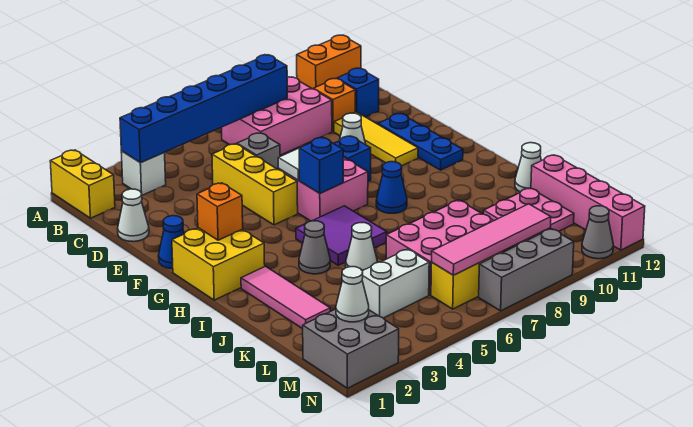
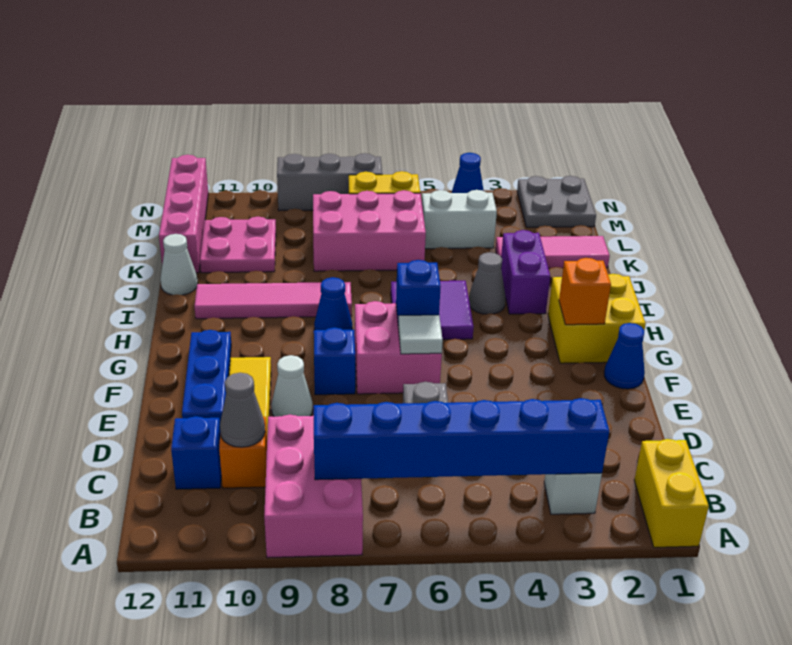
orange 1x2 brick [297,35,361,89] -> none
pink 2x3 brick [221,77,332,155] -> pink 2x3 brick turned to [264,415,363,558]
white 1x1 cone [118,189,149,242] -> none
yellow 1x3 brick [212,144,298,225] -> none
pink 1x3 tile [241,266,330,329] -> pink 1x3 tile turned to [496,236,610,268]
none -> purple 1x2 brick [501,230,550,314]
white 1x1 cone [346,223,377,271] -> none
grey 2x2 brick [303,309,399,388] -> grey 2x2 plate [517,176,596,227]
white 1x1 cone [336,267,369,322] -> none
pink 1x4 tile [432,204,551,275] -> pink 1x4 tile moved to [194,282,352,319]
none -> blue 1x1 cone [452,153,484,193]
grey 1x1 cone [582,206,613,259] -> grey 1x1 cone moved to [220,373,265,447]

